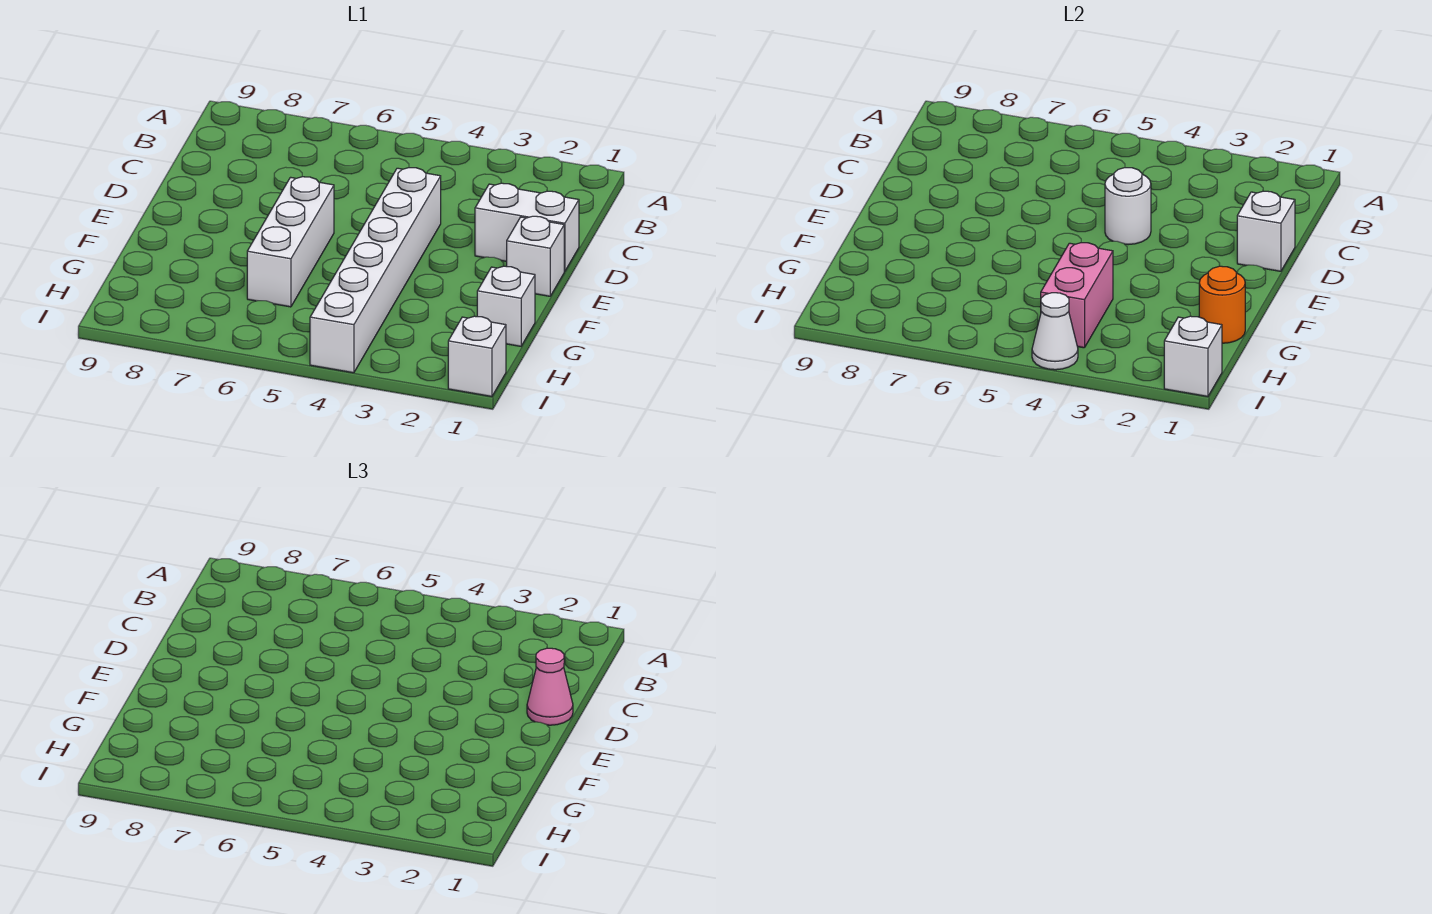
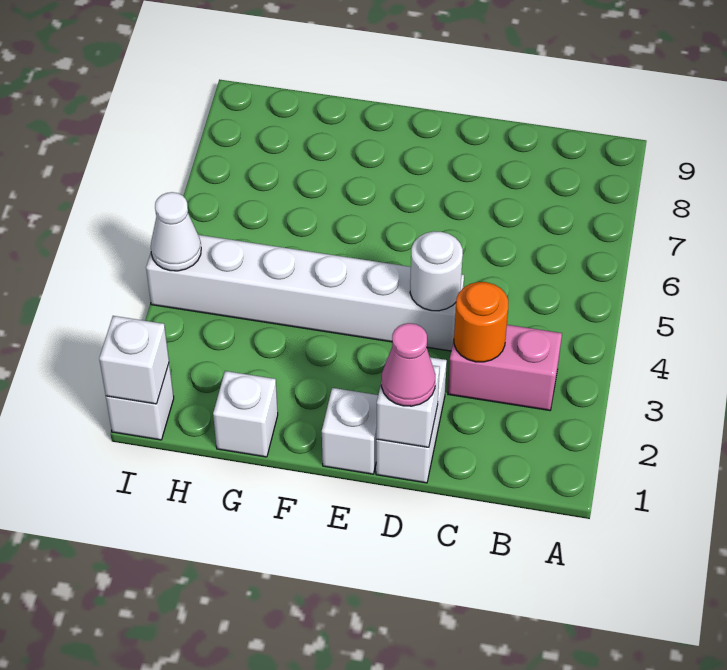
white 1x3 brick [247,177,334,307] -> none
orange 1x1 round brick [1199,266,1245,343] -> orange 1x1 round brick moved to [454,282,508,362]
pink 1x2 brick [1041,243,1113,348] -> pink 1x2 brick moved to [448,325,562,410]

